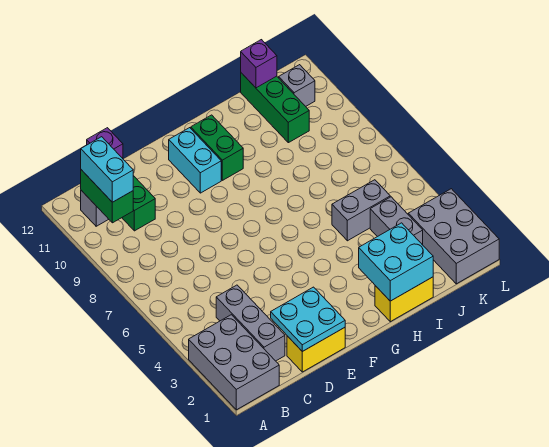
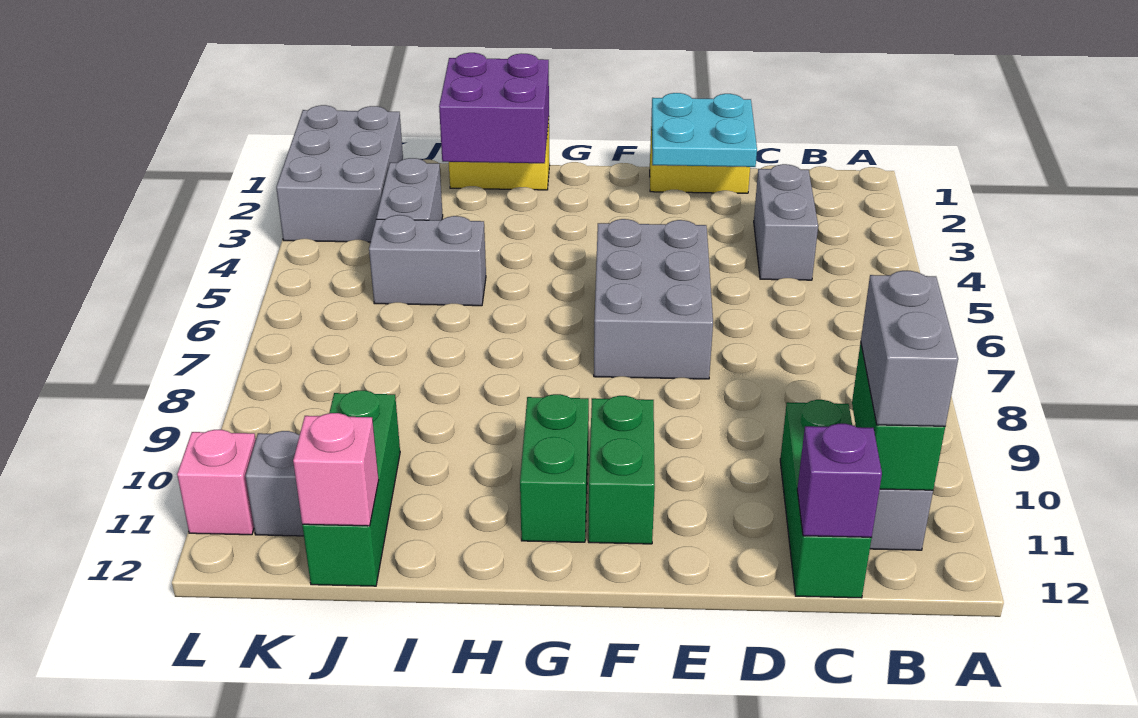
grey 2x3 brick [189,315,279,410] -> grey 2x3 brick moved to [594,219,713,379]
cyan 1x2 brick [81,137,133,202] -> grey 1x2 brick [861,271,958,426]
grey 1x3 brick [216,285,285,361] -> grey 1x2 brick [754,164,818,280]
cyan 1x2 brick [169,128,221,193] -> green 1x2 brick [588,396,655,544]
cyan 2x2 brick [359,223,433,301] -> purple 2x2 brick [439,53,549,163]
purple 1x1 brick [241,40,277,88] -> pink 1x1 brick [293,413,379,526]
none -> pink 1x1 brick [177,430,256,535]

